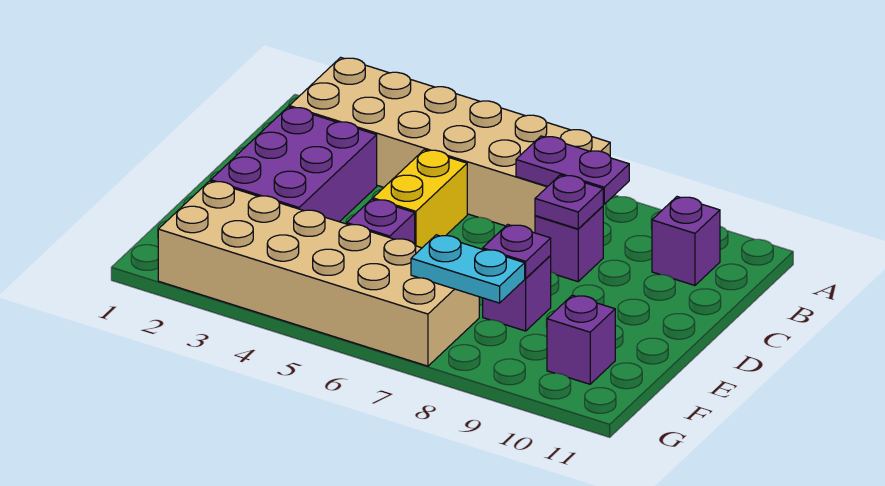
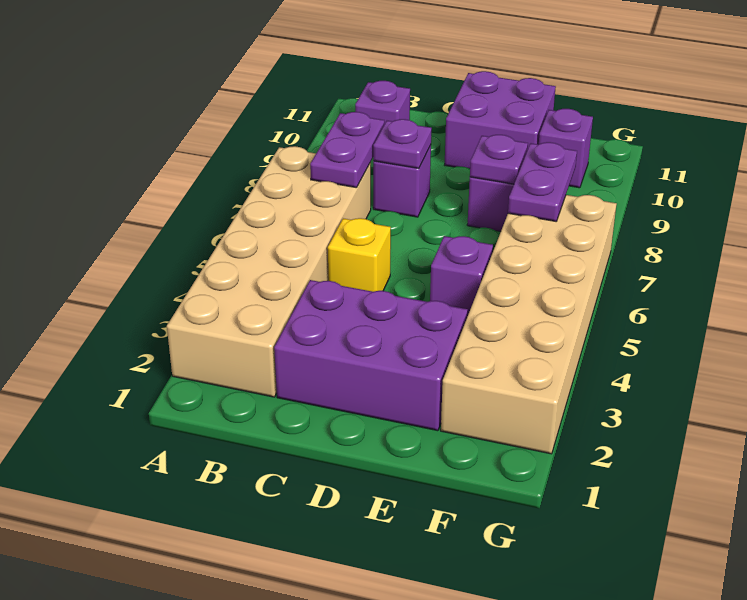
yellow 1x2 brick [373,150,467,248] -> yellow 1x1 brick [328,218,391,292]
none -> purple 2x2 brick [445,71,556,169]
cyan 1x2 plate [411,235,525,303] -> purple 1x2 plate [508,142,577,221]

